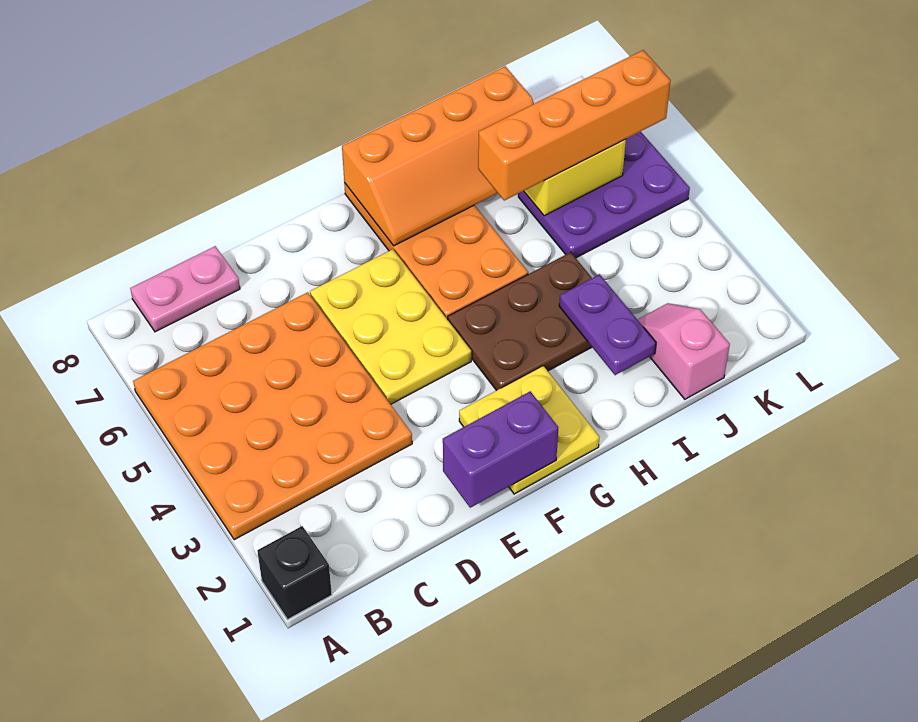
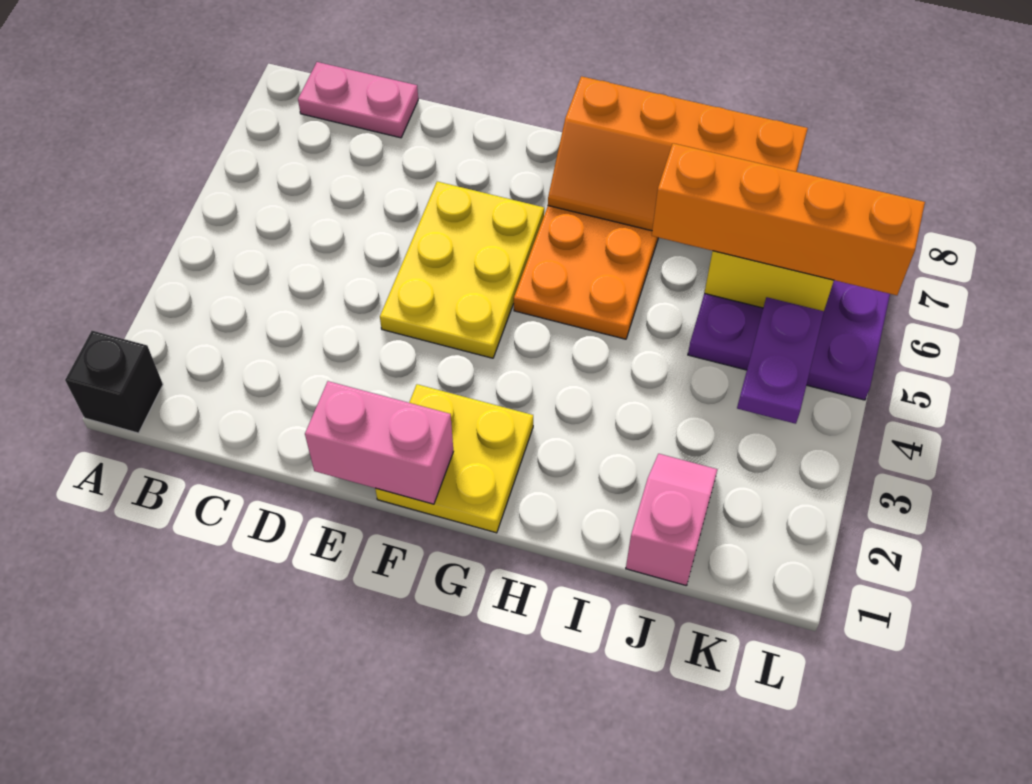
orange 4x4 plate [133,292,412,540] -> none
purple 1x2 brick [443,391,558,508] -> pink 1x2 brick [305,381,453,504]
brown 2x3 plate [448,252,592,391] -> none
purple 1x2 plate [559,274,656,375] -> purple 1x2 plate moved to [737,297,824,424]

